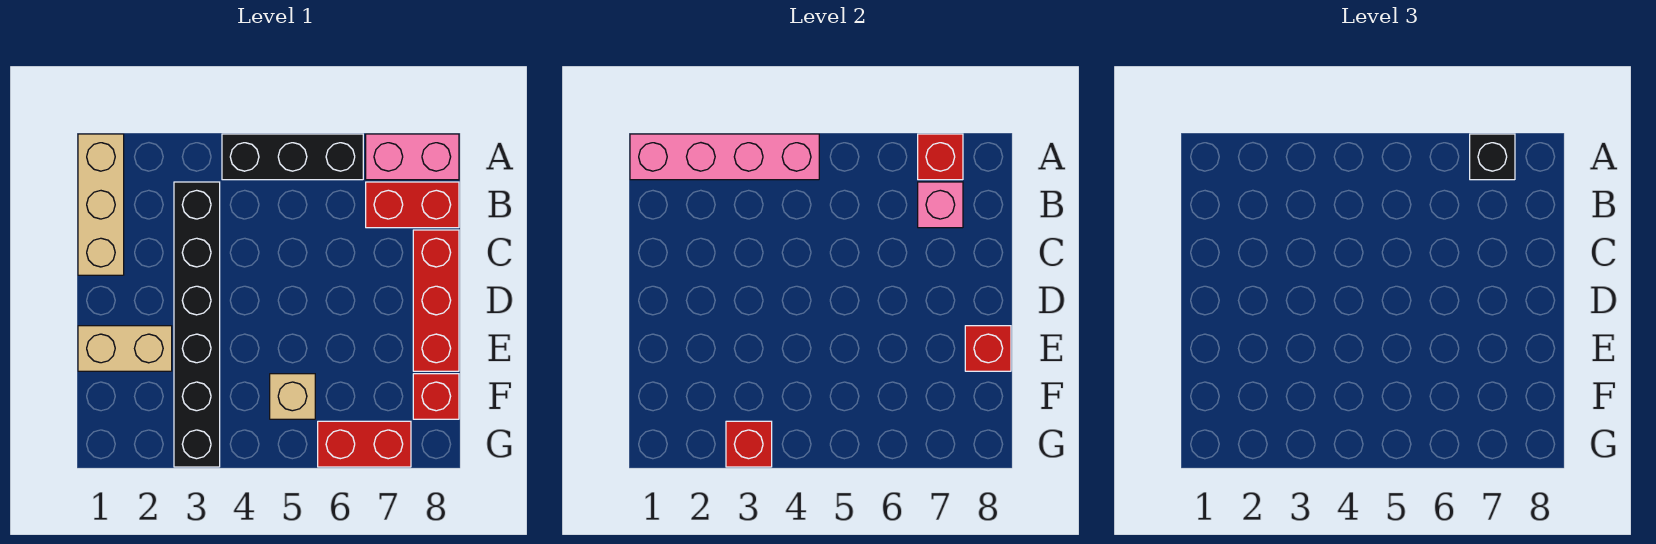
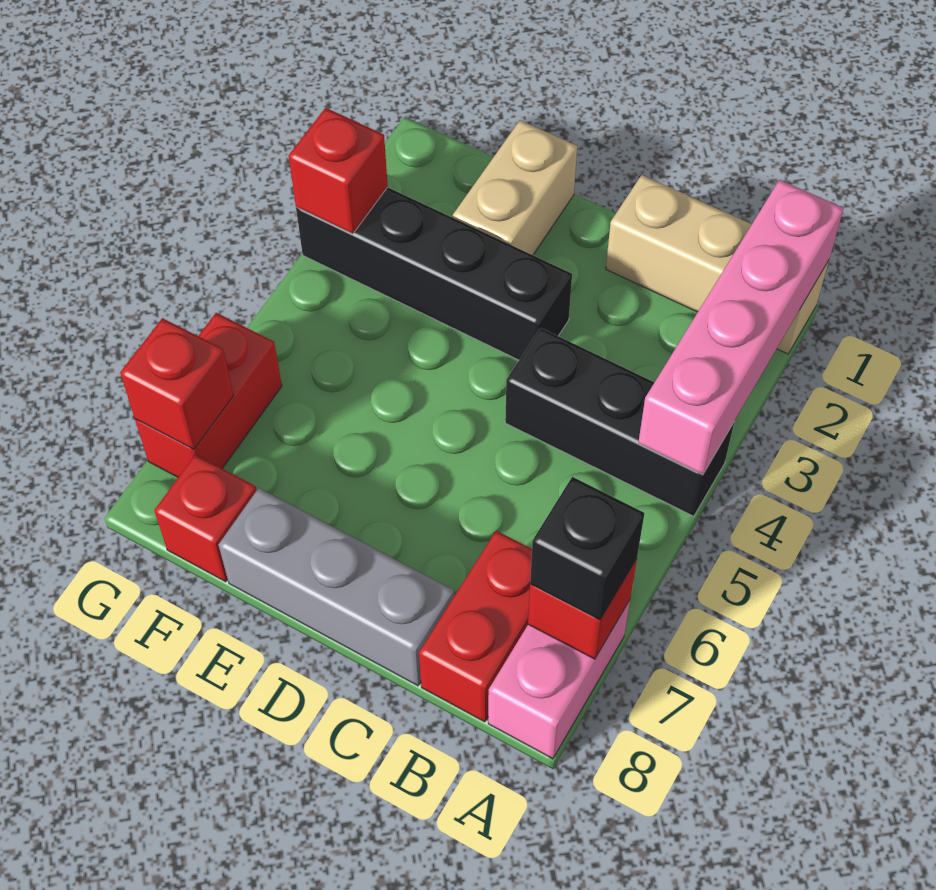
black 1x3 brick [222,134,363,180] -> black 1x3 brick turned to [505,328,735,516]
black 1x6 brick [174,182,220,467] -> black 1x4 brick [296,187,572,360]
pink 1x1 brick [918,182,963,228] -> none
red 1x3 brick [413,230,459,371] -> grey 1x3 brick [219,488,454,686]
red 1x1 brick [965,326,1011,371] -> red 1x1 brick moved to [120,318,234,450]
tan 1x1 brick [270,374,315,419] -> none

